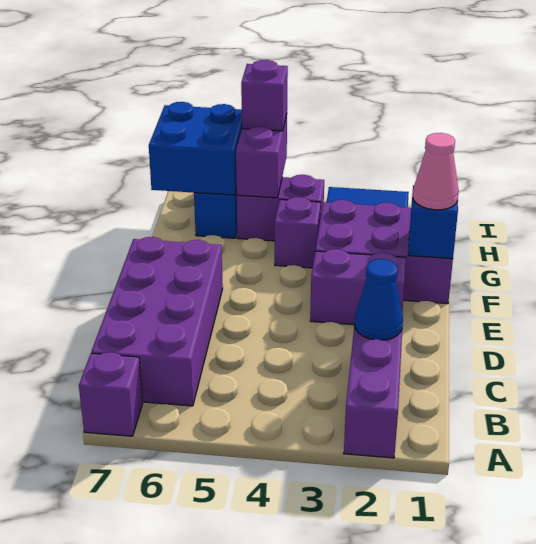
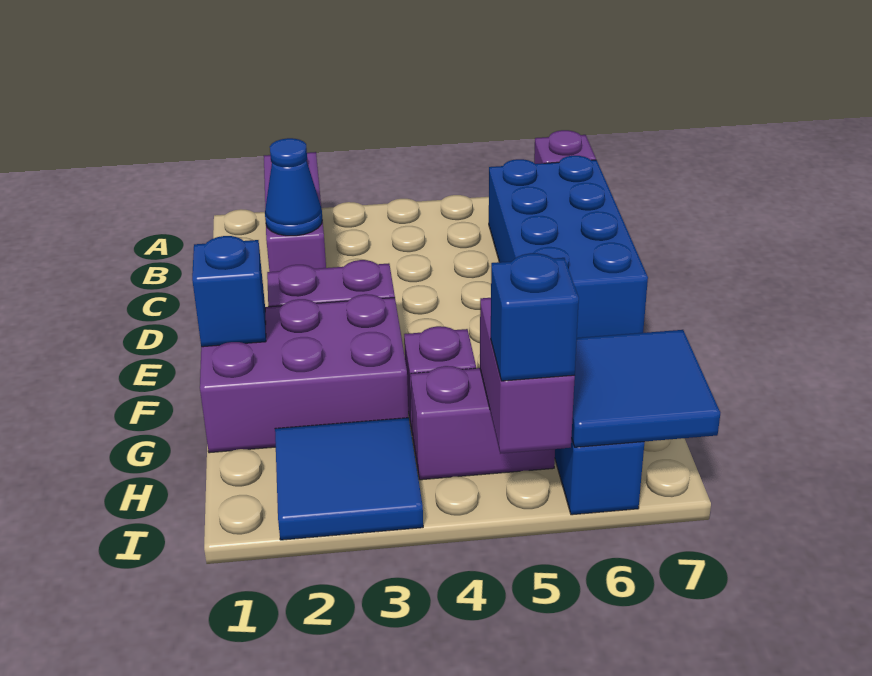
purple 2x4 brick [91,237,223,406] -> blue 2x4 brick [489,156,648,338]
pink 1x1 cone [413,133,459,210] -> none
blue 2x2 brick [149,102,242,195] -> blue 2x2 tile [571,330,720,447]
purple 1x1 brick [241,60,288,131] -> blue 1x1 brick [491,253,579,381]

